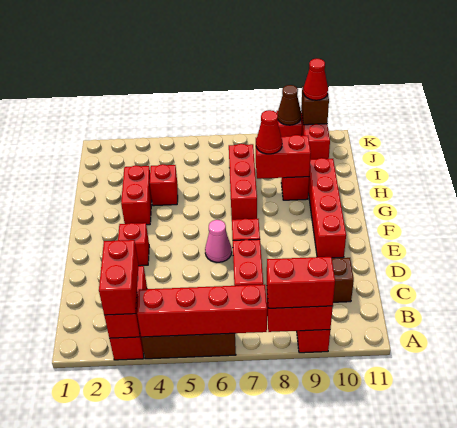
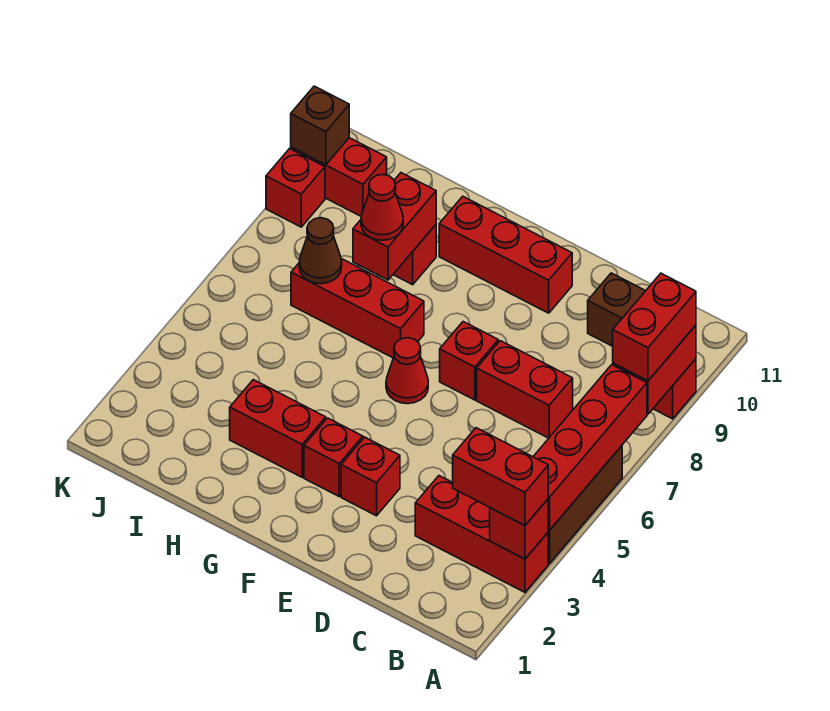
pink 1x1 cone [205,220,232,262] -> none
red 1x4 brick [308,158,346,258] -> red 1x3 brick [439,196,572,313]
red 1x1 brick [150,164,178,206] -> red 1x1 brick moved to [304,418,363,496]
brown 1x1 cone [277,85,301,125] -> brown 1x1 cone moved to [299,218,342,284]
red 1x1 cone [303,59,328,100] -> red 1x1 cone moved to [386,338,428,404]

